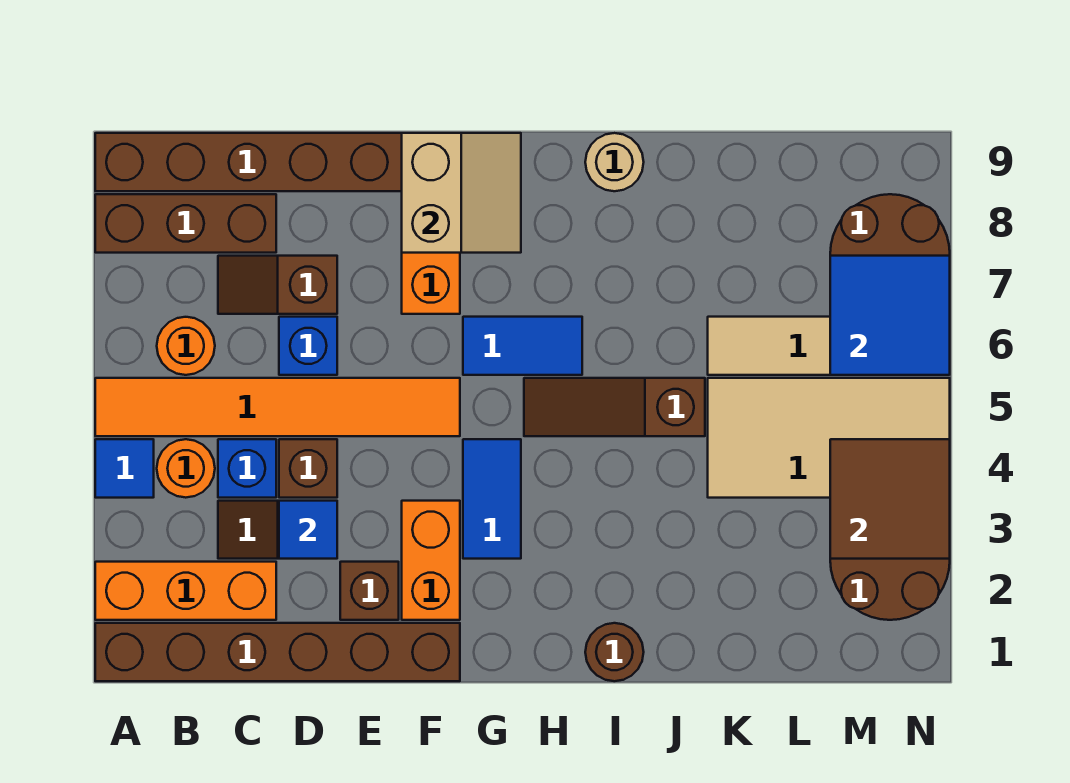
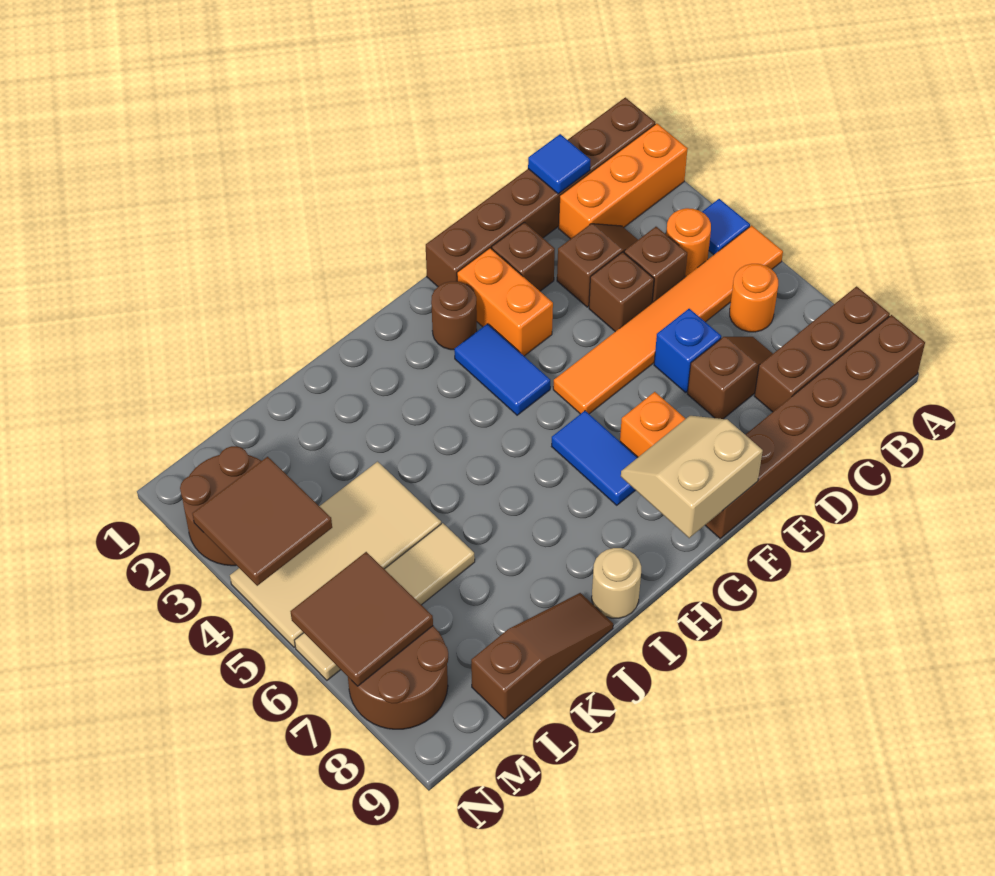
blue 1x1 brick [218,439,276,498] -> brown 1x1 brick [624,227,687,303]
blue 1x1 tile [279,501,337,559] -> blue 1x1 tile moved to [528,134,590,194]
tan 2x2 slope [402,133,521,253] -> tan 2x2 slope turned to [621,416,763,538]
blue 1x2 tile [463,317,582,375] -> blue 1x2 tile turned to [552,411,638,505]
brown 1x3 slope [524,378,705,436] -> brown 1x3 slope moved to [471,593,613,719]
brown 1x1 round brick [585,623,644,681] -> brown 1x1 round brick moved to [431,281,477,350]
blue 2x2 tile [830,256,950,375] -> brown 2x2 tile [291,552,433,686]

